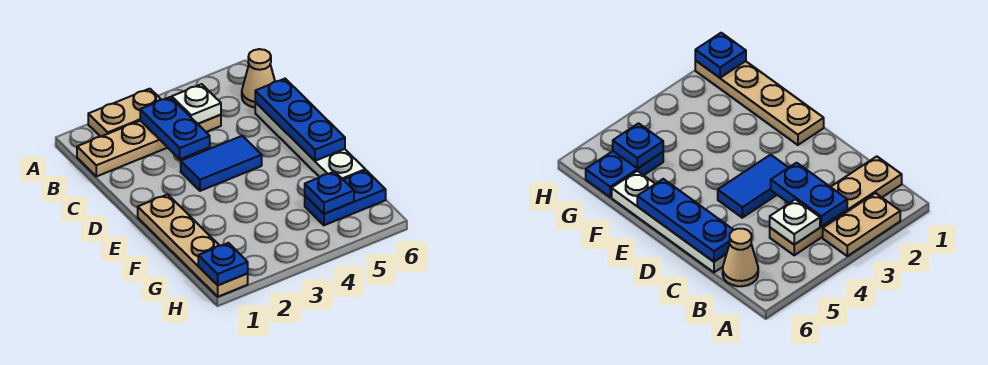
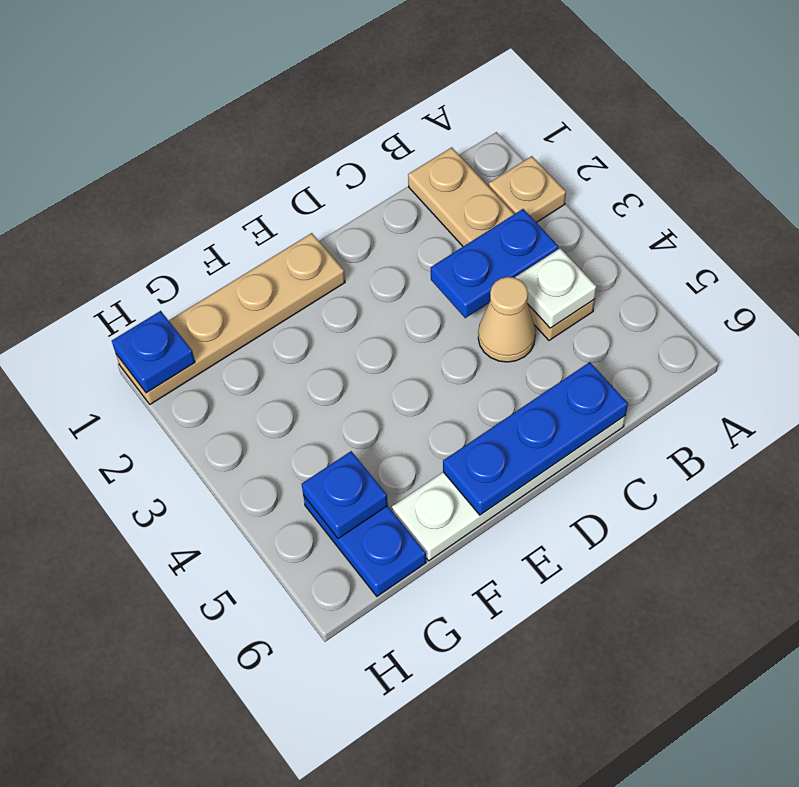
tan 1x2 plate [88,89,161,137] -> tan 1x1 plate [489,156,566,222]
tan 1x1 cone [242,49,275,108] -> tan 1x1 cone moved to [478,277,536,362]
blue 1x2 tile [181,136,262,191] -> none

